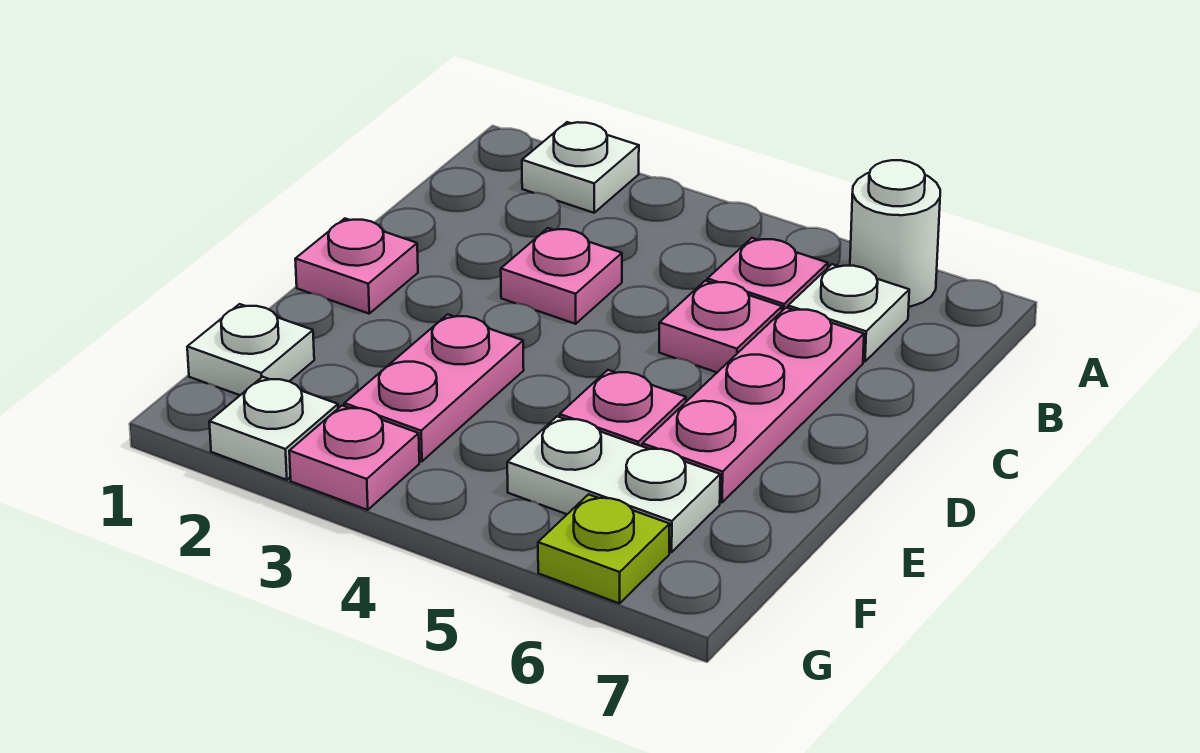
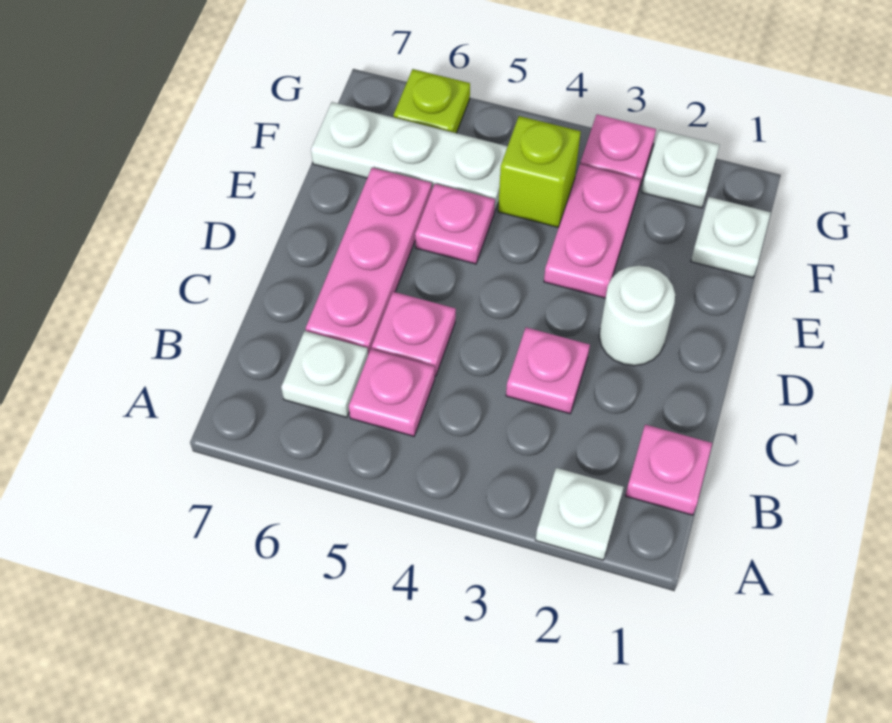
white 1x1 round brick [850,160,940,307] -> white 1x1 round brick moved to [599,266,675,366]
pink 1x1 plate [295,219,418,314] -> pink 1x1 plate moved to [625,425,712,515]
none -> lime 1x1 brick [498,116,581,228]
white 1x2 plate [507,416,720,552] -> white 1x3 plate [311,102,508,211]

